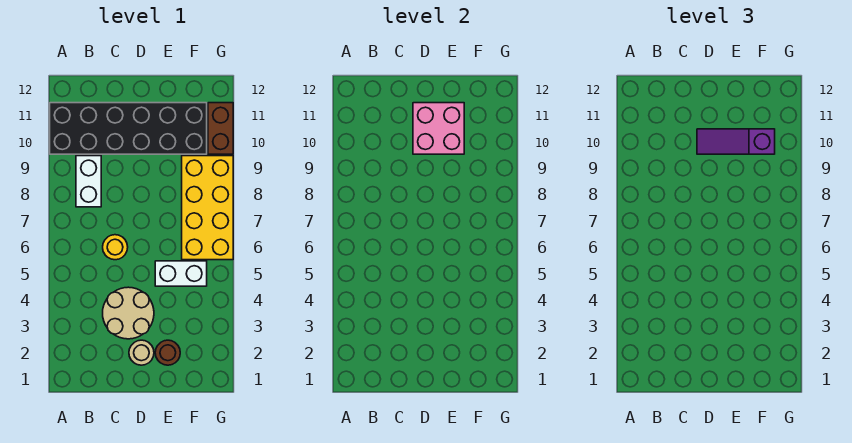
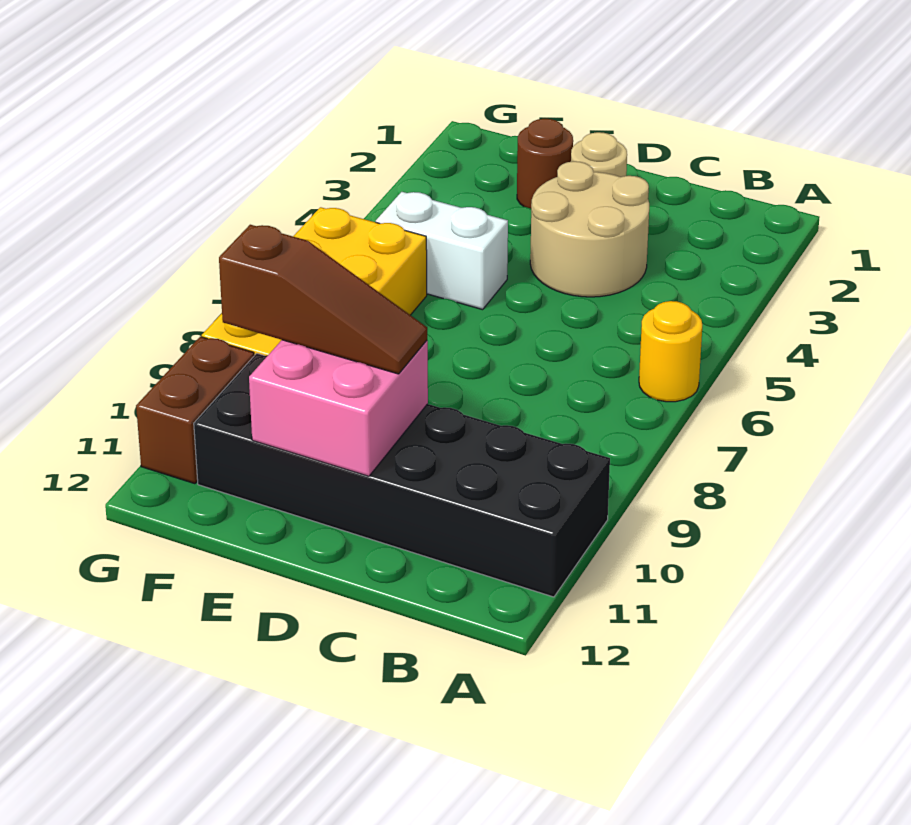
white 1x2 brick [76,156,101,207] -> none
yellow 1x1 round brick [103,235,128,260] -> yellow 1x1 round brick moved to [639,301,702,402]
purple 1x3 slope [697,129,775,154] -> brown 1x3 slope [219,225,427,374]

